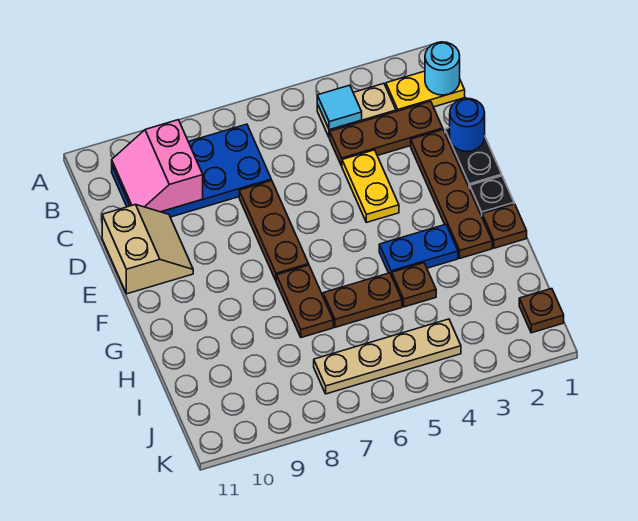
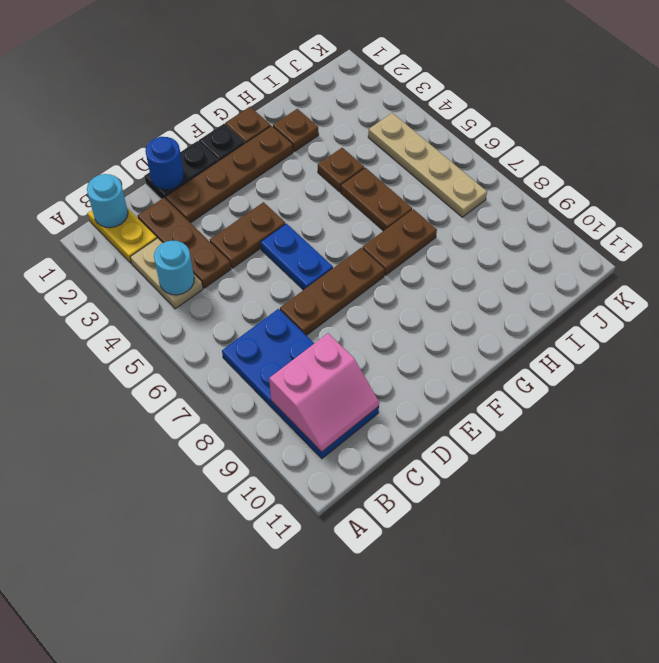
cyan 1x1 tile [317,85,362,130] -> cyan 1x1 round brick [154,241,194,295]
yellow 1x2 plate [342,150,399,222] -> brown 1x2 plate [210,202,285,268]
tan 2x2 slope [102,205,193,294] -> none
blue 1x2 plate [379,224,458,276] -> blue 1x2 plate moved to [260,224,333,290]
brown 1x1 plate [519,289,564,333] -> brown 1x1 plate moved to [273,109,319,152]

